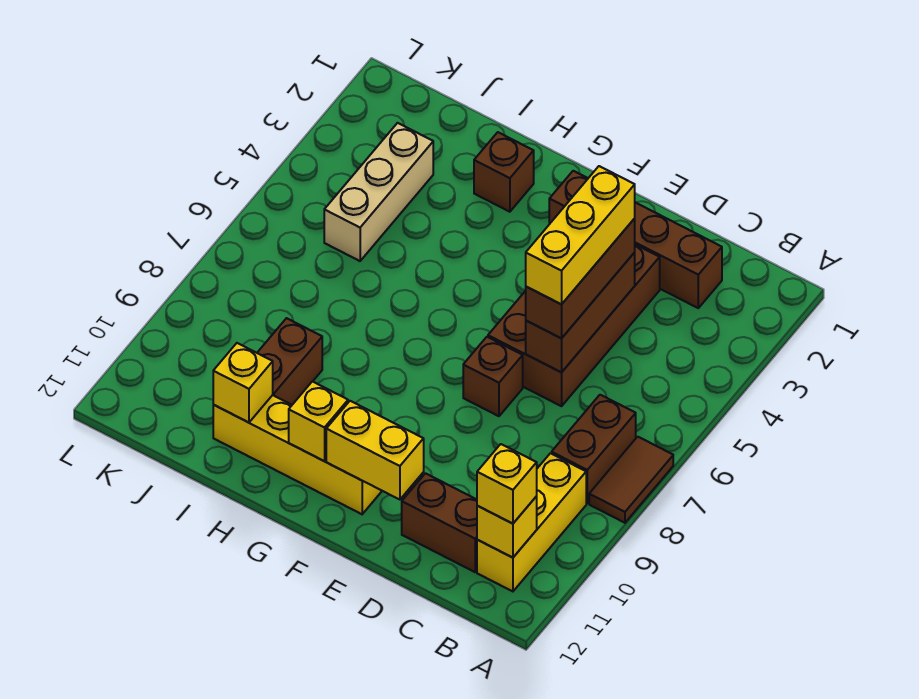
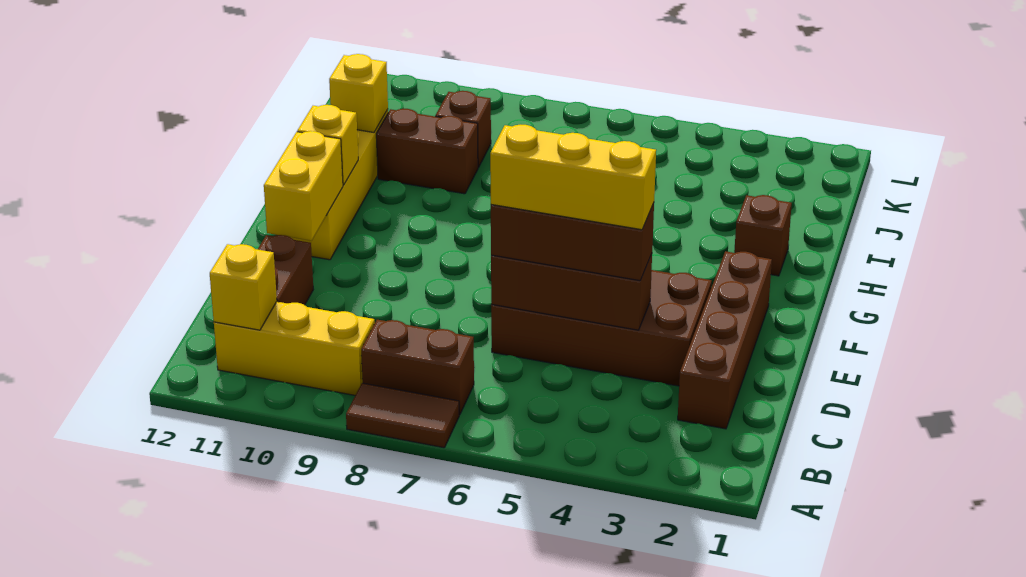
yellow 1x1 brick [477,444,537,524] -> none
brown 1x1 brick [463,337,523,416] -> brown 1x1 brick moved to [435,91,491,168]
tan 1x3 brick [324,123,433,261] -> none

